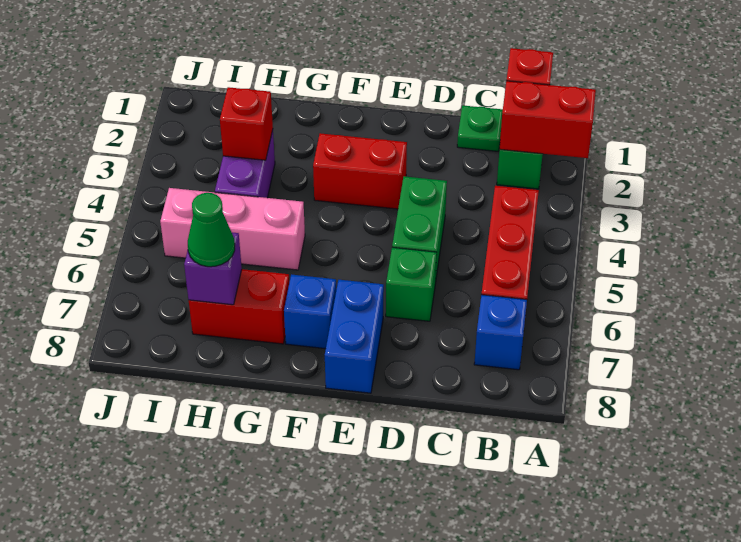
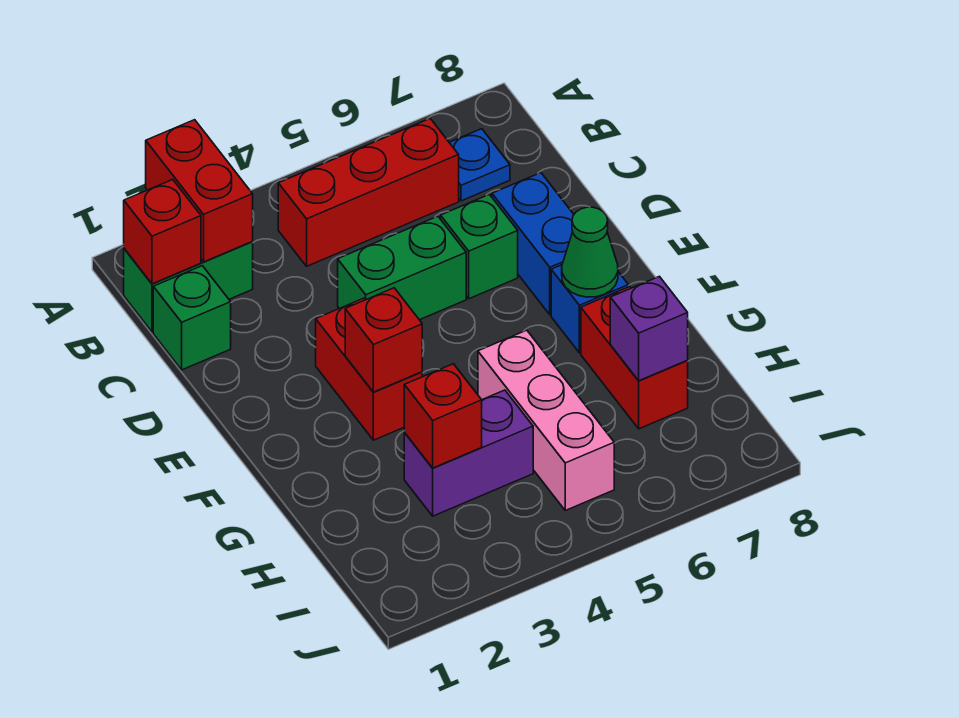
blue 1x1 brick [474,295,527,370] -> blue 1x1 plate [449,129,510,201]
green 1x1 plate [457,105,503,151] -> green 1x1 brick [153,266,231,370]
blue 1x2 brick [325,280,384,393] -> blue 1x2 brick turned to [492,173,574,315]
none -> red 1x1 brick [345,288,422,392]
green 1x1 cone [188,193,235,267] -> green 1x1 cone moved to [562,207,618,297]

